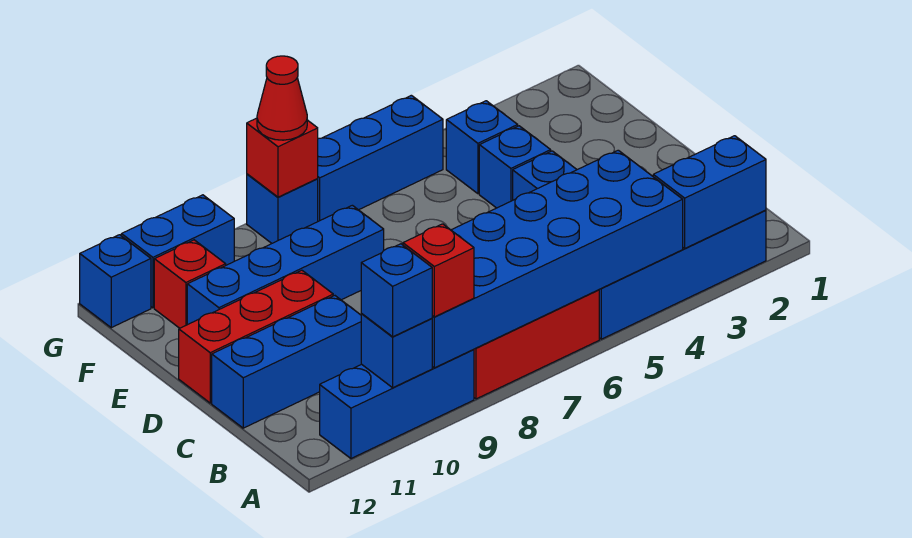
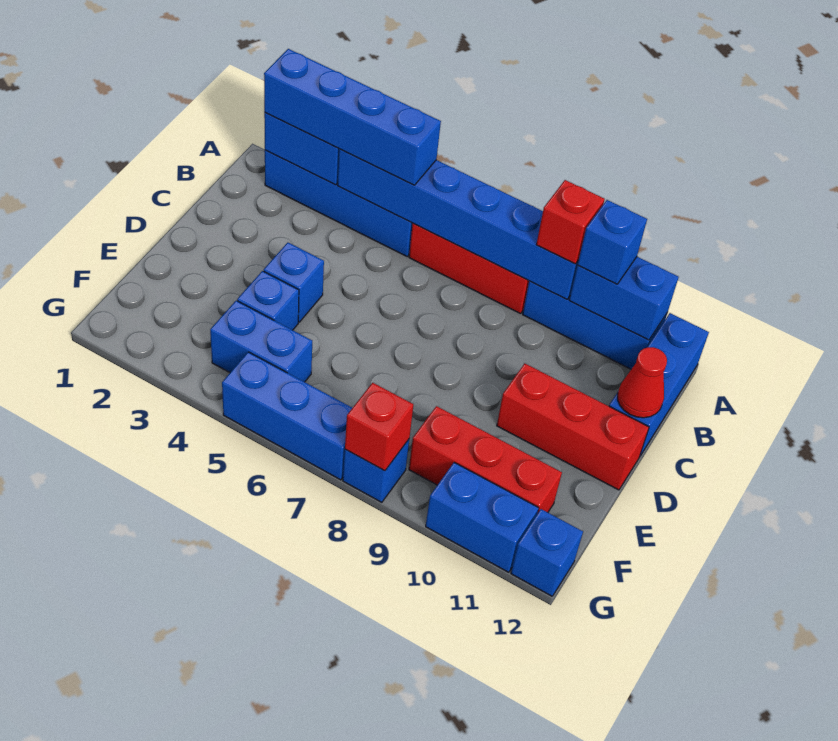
blue 2x6 brick [432,150,683,368] -> blue 1x6 brick [338,149,579,299]
blue 1x1 brick [361,314,432,388] -> blue 1x2 brick [569,257,678,340]
blue 1x3 brick [212,296,361,428] -> blue 1x3 brick turned to [609,313,709,456]
blue 1x4 brick [187,205,384,325] -> blue 1x4 brick moved to [264,49,441,185]
blue 1x1 brick [446,101,518,194] -> blue 1x2 brick [210,301,312,382]
red 1x1 brick [154,240,226,328] -> red 1x3 brick [409,406,562,514]
red 1x1 cone [257,56,307,140] -> red 1x1 cone moved to [618,347,667,418]

